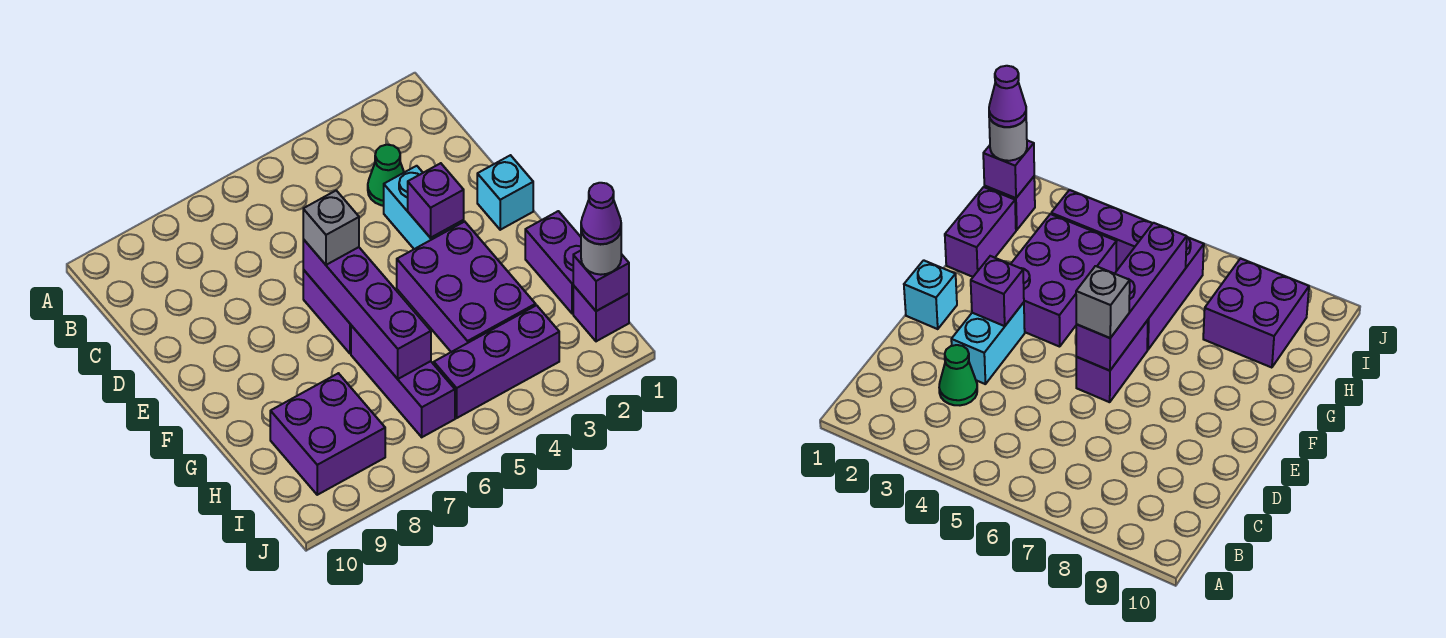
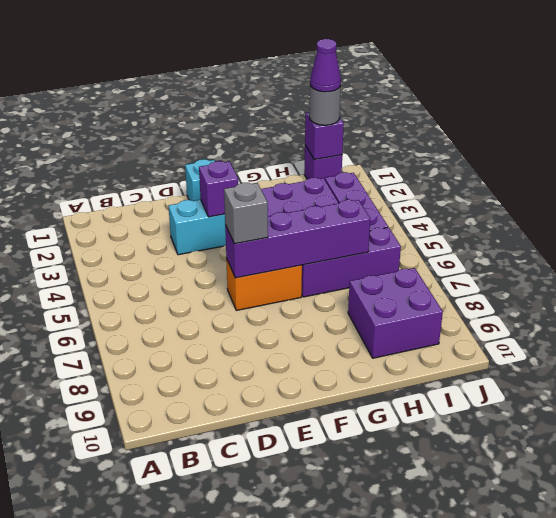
green 1x1 cone [368,145,404,206] -> none
purple 1x2 brick [303,270,351,354] -> orange 1x2 brick [226,259,302,310]
purple 1x2 brick [525,211,581,313] -> none

